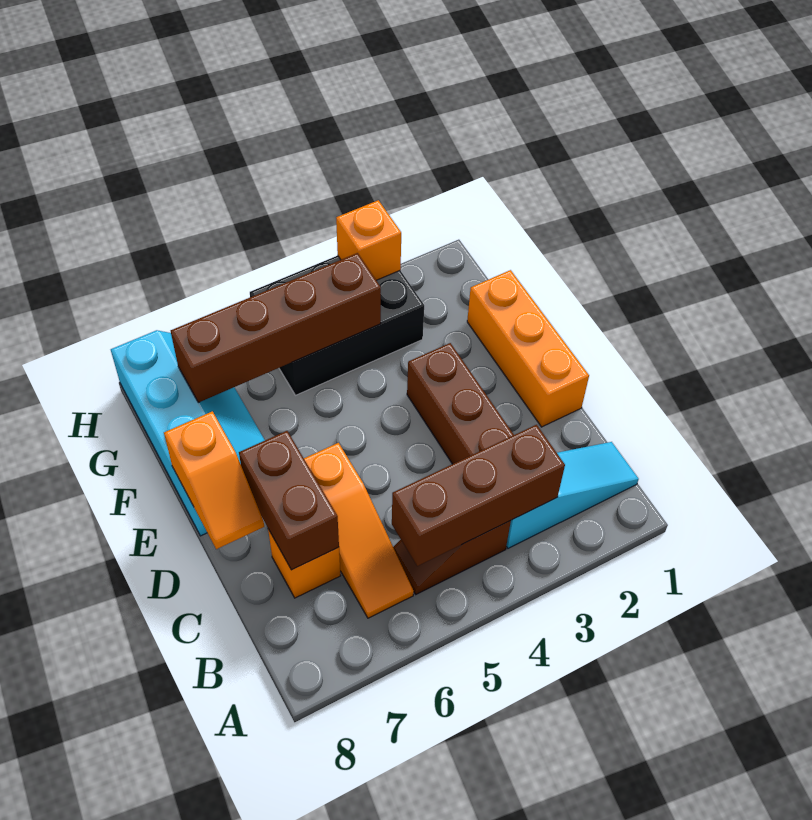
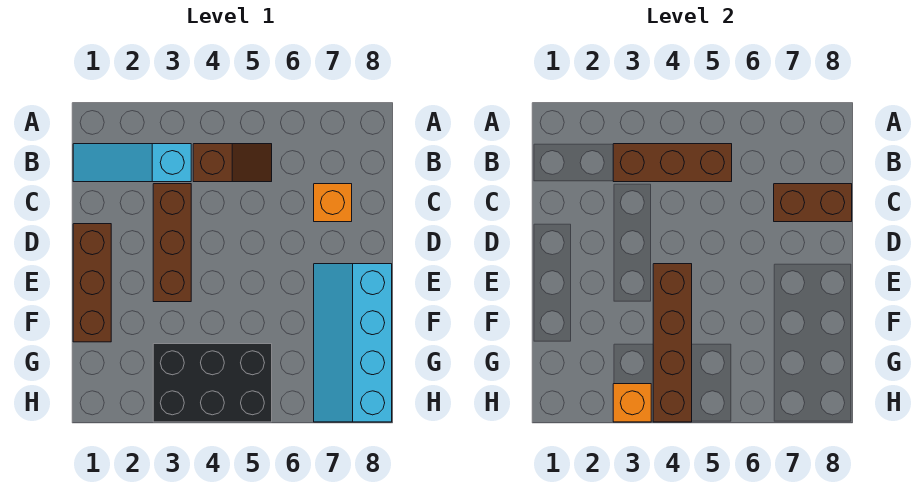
orange 1x3 slope [304,443,414,618] -> none
brown 1x2 brick [239,431,339,570] -> brown 1x2 brick turned to [774,184,852,222]
orange 1x3 brick [467,270,589,427] -> brown 1x3 brick [73,224,111,342]
orange 1x2 slope [164,411,264,549] -> none
brown 1x4 brick [171,253,381,402] -> brown 1x4 brick turned to [653,264,692,422]

